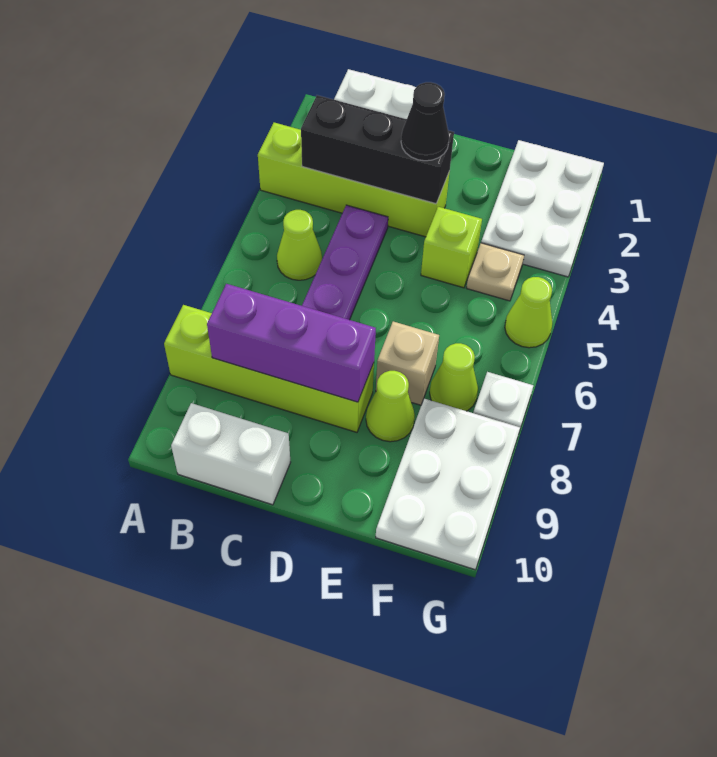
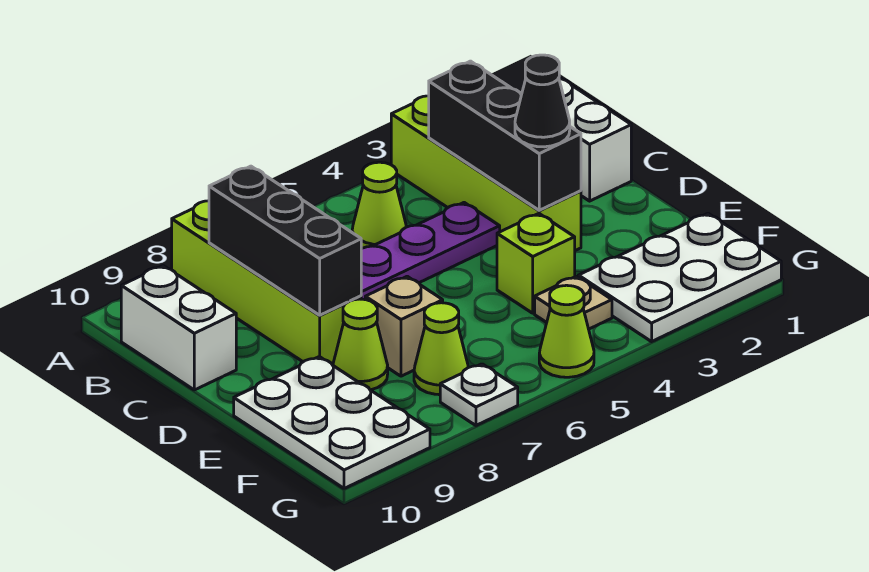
purple 1x3 brick [207,284,376,402] -> black 1x3 brick [209,166,361,315]
white 2x3 plate [376,399,520,570] -> white 2x3 plate turned to [234,357,430,488]

